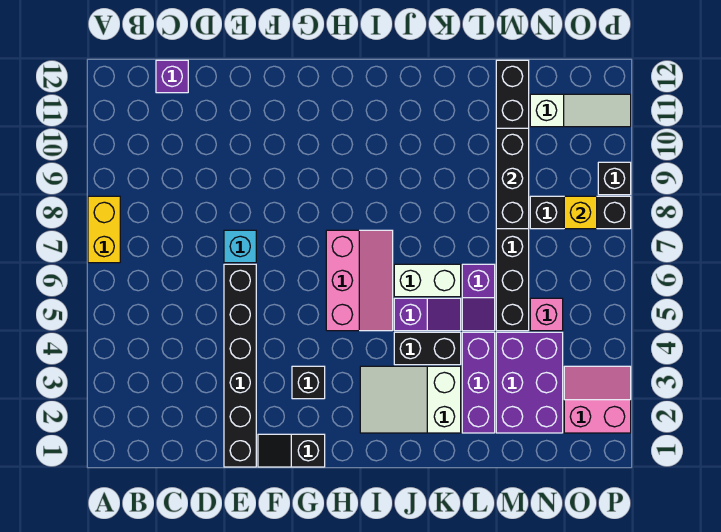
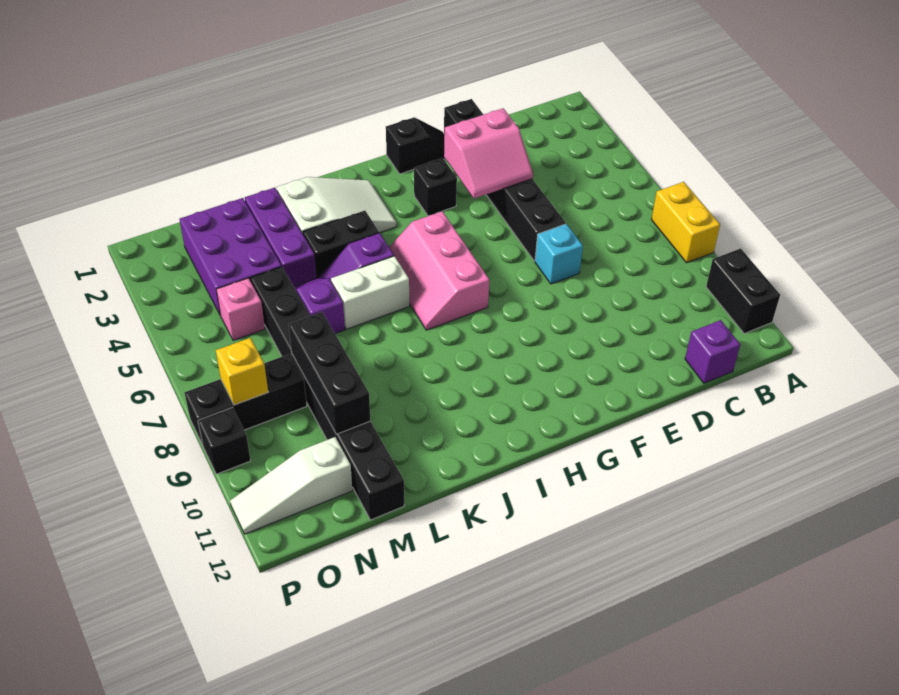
none -> black 1x2 brick [706,248,780,334]
pink 2x2 slope [564,366,631,433] -> pink 2x2 slope moved to [444,108,533,199]

